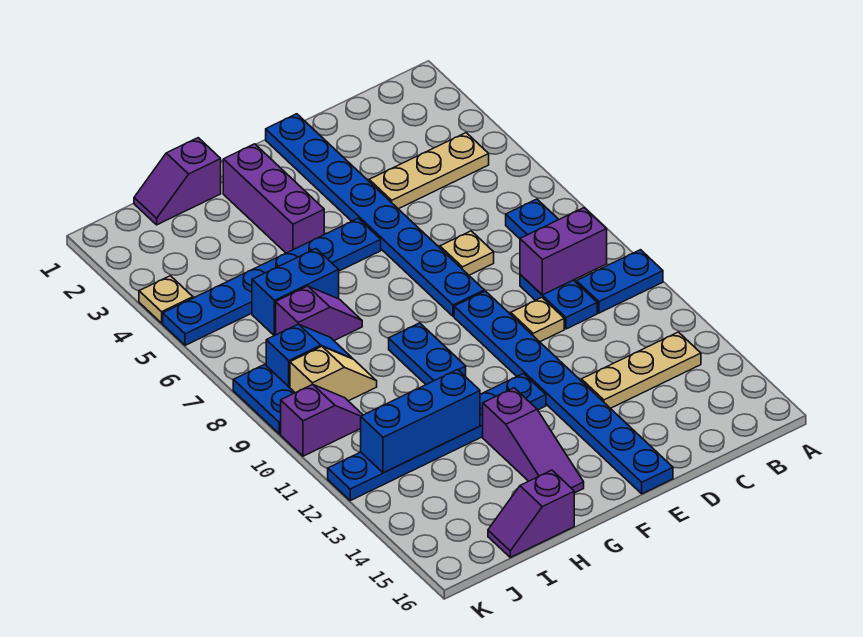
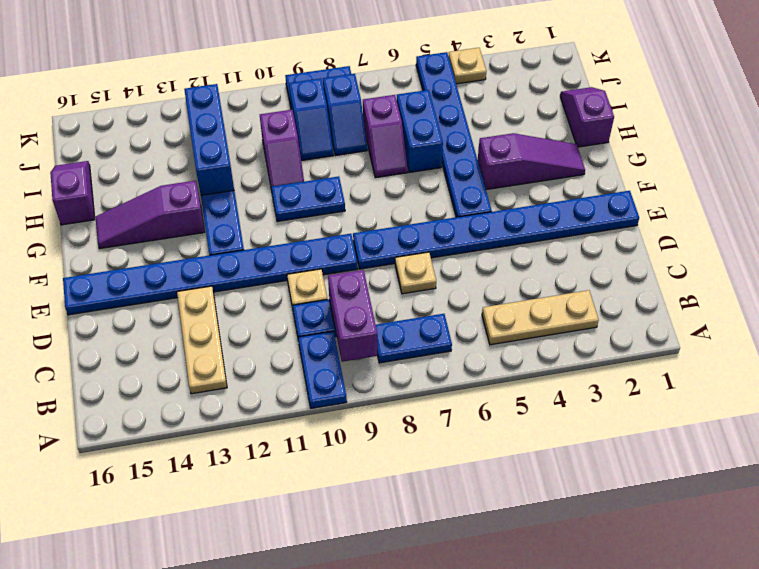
tan 1x3 plate [369,133,489,209] -> tan 1x3 plate turned to [482,290,599,345]
purple 1x3 brick [223,144,324,253] -> purple 1x3 slope [478,133,585,190]
tan 1x2 slope [290,347,377,401] -> blue 1x2 slope [289,78,333,161]
purple 1x2 slope [281,384,363,456] -> purple 1x2 slope moved to [260,110,304,187]

